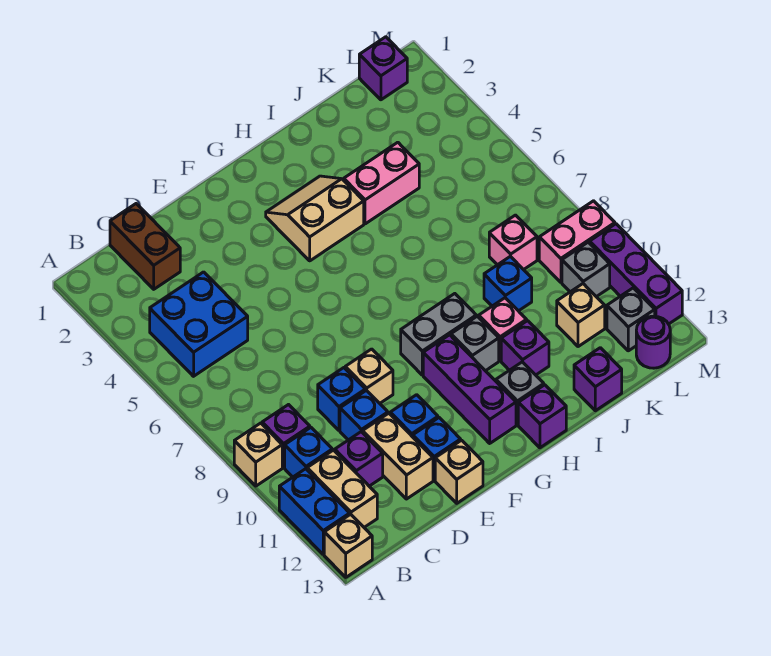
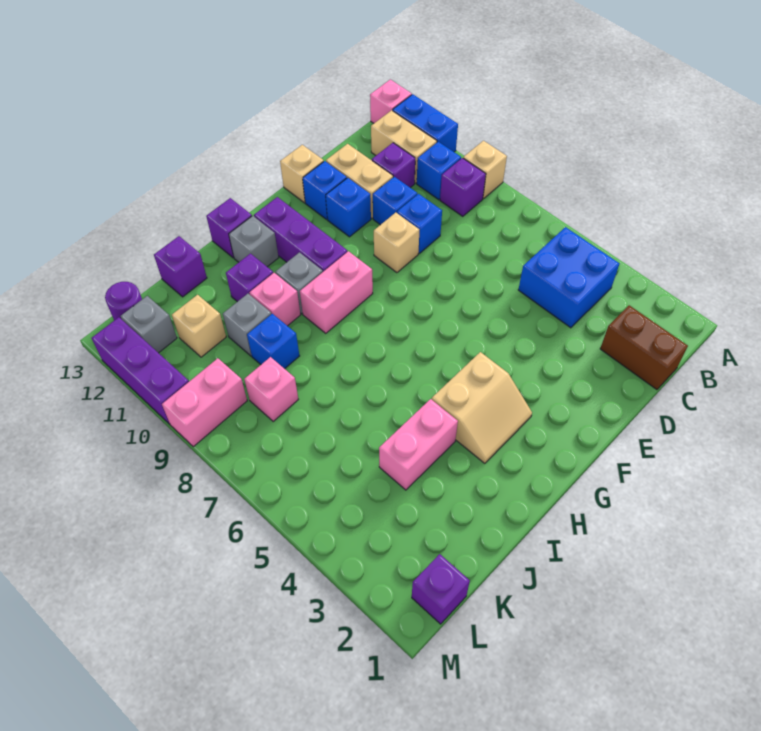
tan 1x1 brick [324,514,372,577] -> pink 1x1 brick [370,80,412,123]
grey 1x2 brick [401,294,476,375] -> pink 1x2 brick [300,251,373,333]
grey 1x1 brick [562,242,610,297] -> grey 1x1 brick moved to [223,294,271,356]

